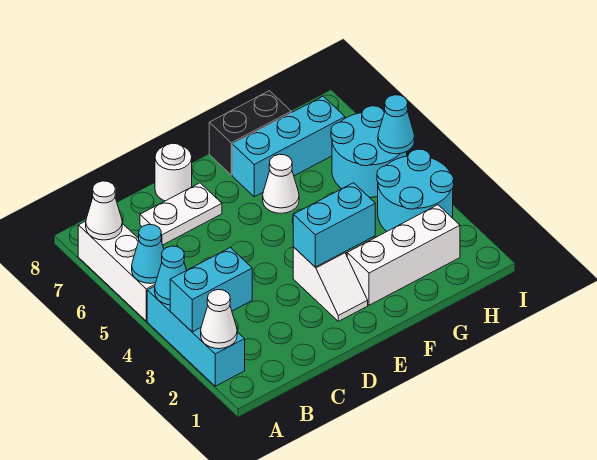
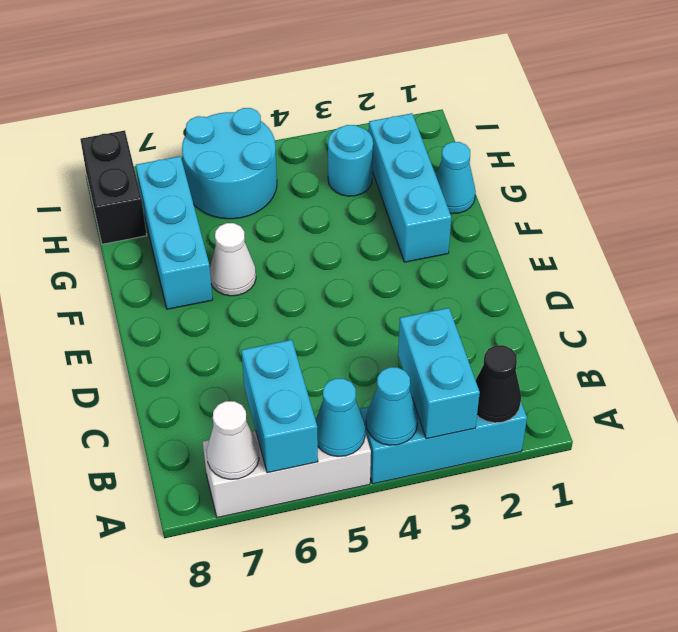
white 1x1 cone [201,290,237,349] -> black 1x1 cone [476,345,521,423]
white 1x2 plate [140,183,222,245] -> none
white 1x1 round brick [155,143,192,201] -> none
white 1x2 slope [293,247,368,321] -> none
cyan 1x2 brick [293,183,375,267] -> cyan 1x2 brick moved to [241,340,318,473]
white 1x3 brick [347,205,460,305] -> cyan 1x3 brick [369,113,451,262]
black 1x2 brick [209,91,292,175] -> black 1x2 brick moved to [80,130,147,244]
cyan 2x2 round brick [377,149,454,231] -> cyan 1x1 round brick [328,125,373,196]
cyan 1x1 cone [378,95,414,154] -> cyan 1x1 cone moved to [436,142,476,214]

